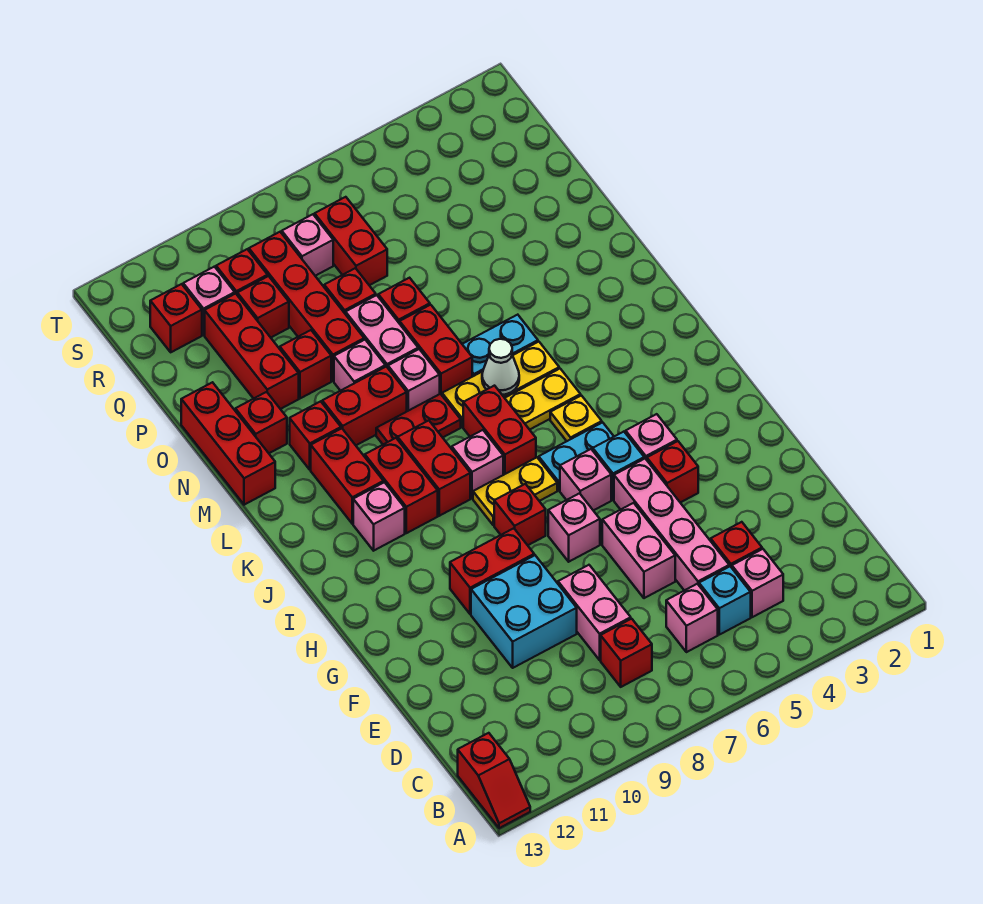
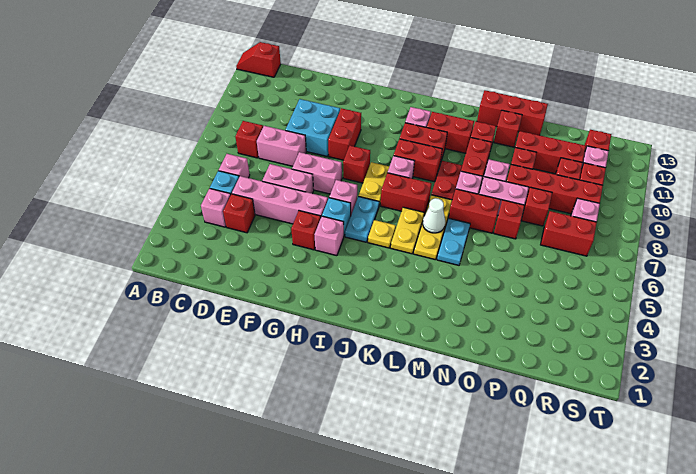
pink 1x1 brick [548,493,600,562] -> pink 1x2 brick [292,152,342,194]

